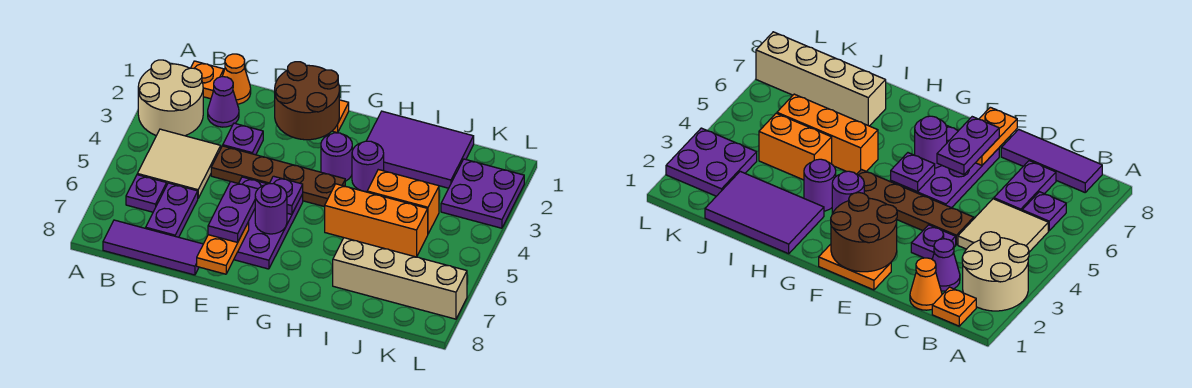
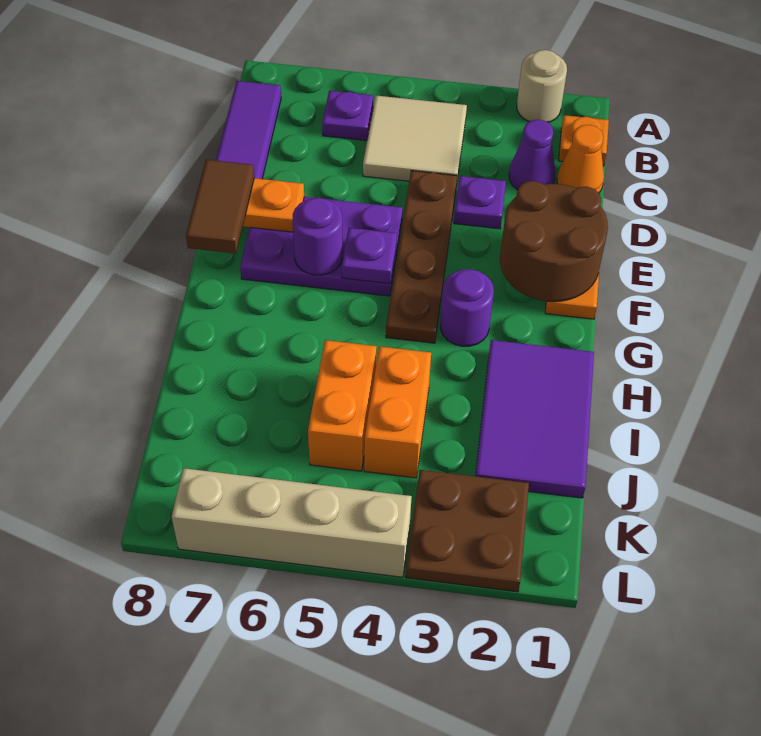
tan 2x2 round brick [138,60,203,136] -> tan 1x1 round brick [517,50,567,122]
purple 1x2 plate [146,183,198,237] -> none
purple 1x2 plate [208,182,258,242] -> none
none -> brown 1x2 tile [186,160,254,253]
purple 1x1 round brick [352,141,384,192] -> none
orange 1x3 brick [325,184,428,257] -> orange 1x2 brick [308,340,377,471]
tan 1x4 brick [333,238,467,319] -> tan 1x4 brick turned to [172,468,412,577]
purple 2x2 plate [441,159,524,228] -> brown 2x2 plate [406,470,529,592]

